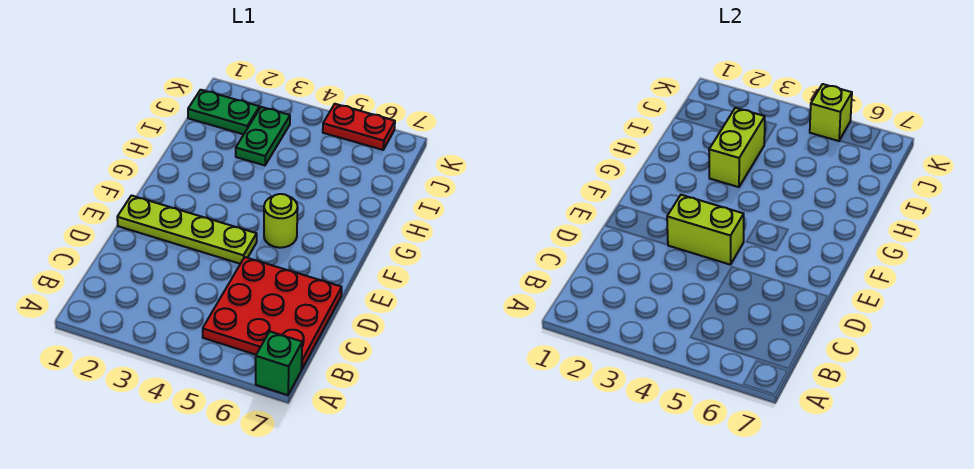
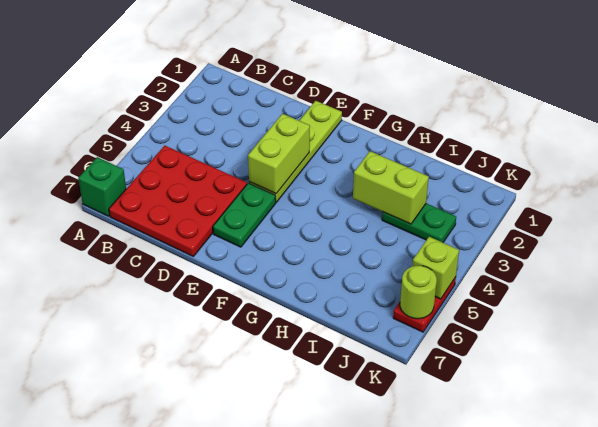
lime 1x1 round brick [264,194,298,248] -> lime 1x1 round brick moved to [400,265,437,319]
green 1x2 plate [188,90,260,134] -> green 1x2 plate moved to [213,183,276,247]

